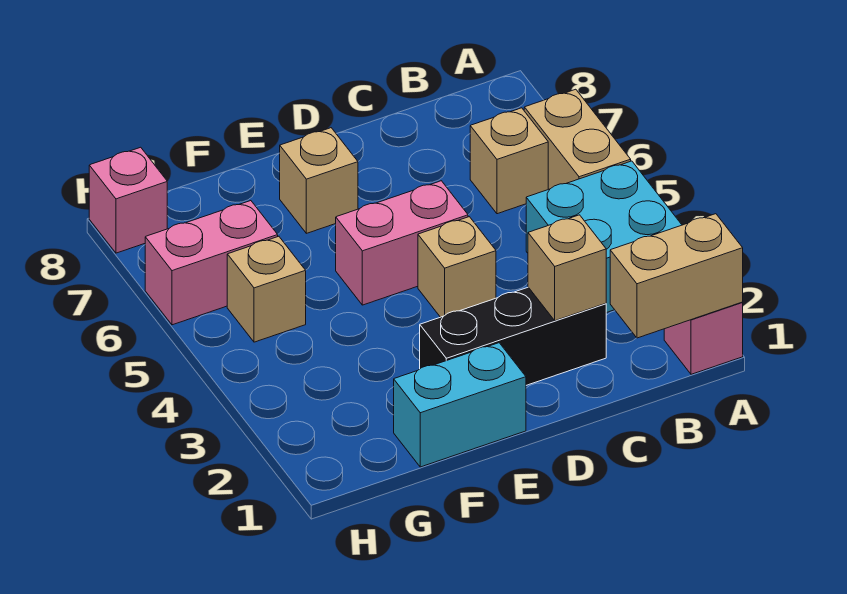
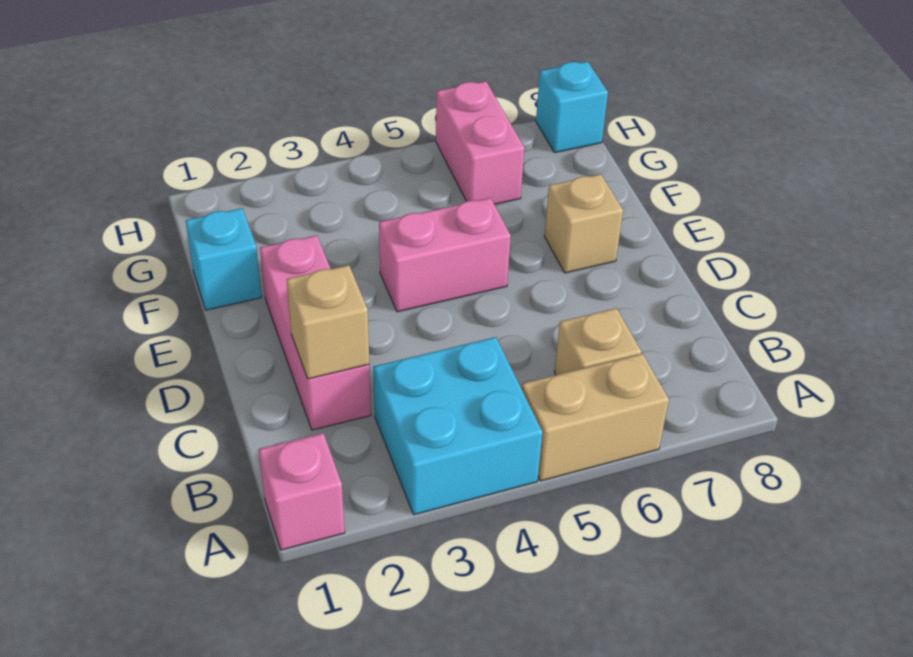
tan 1x2 brick [610,214,743,338] -> none
black 1x3 brick [420,287,606,385] -> pink 1x3 brick [260,235,371,430]
tan 1x1 brick [418,217,496,317] -> none
pink 1x2 brick [336,181,468,305] -> pink 1x2 brick turned to [379,198,511,312]
cyan 1x2 brick [394,343,526,467] -> cyan 1x1 brick [186,208,262,310]
tan 1x1 brick [227,236,306,342] -> none
pink 1x1 brick [89,147,167,253] -> cyan 1x1 brick [536,62,608,153]

